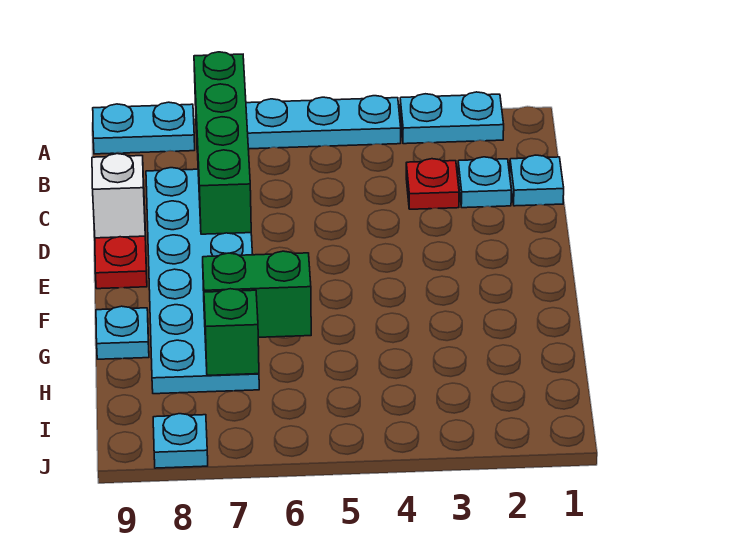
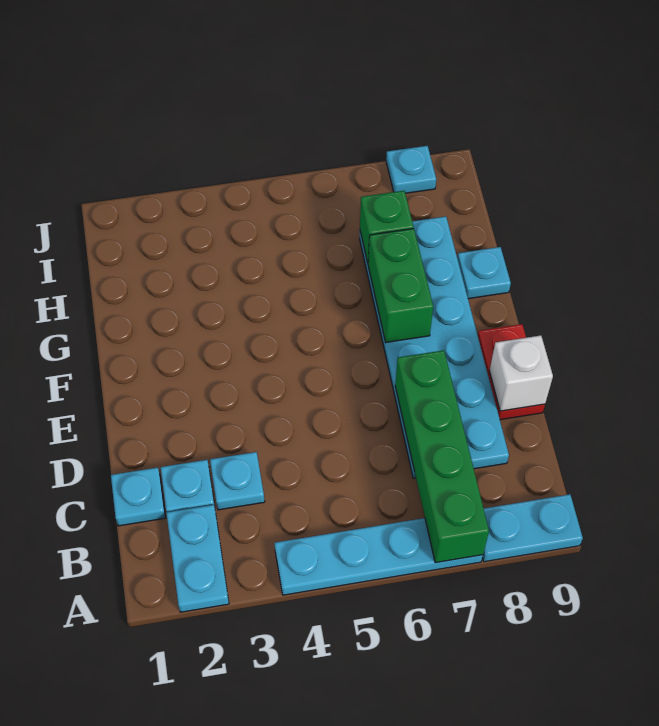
cyan 1x2 plate [400,92,504,144] -> cyan 1x2 plate turned to [166,505,229,612]
red 1x1 plate [406,159,459,209] -> cyan 1x1 plate [210,452,265,510]
green 1x2 brick [203,251,311,337] -> green 1x2 brick turned to [368,229,433,342]

